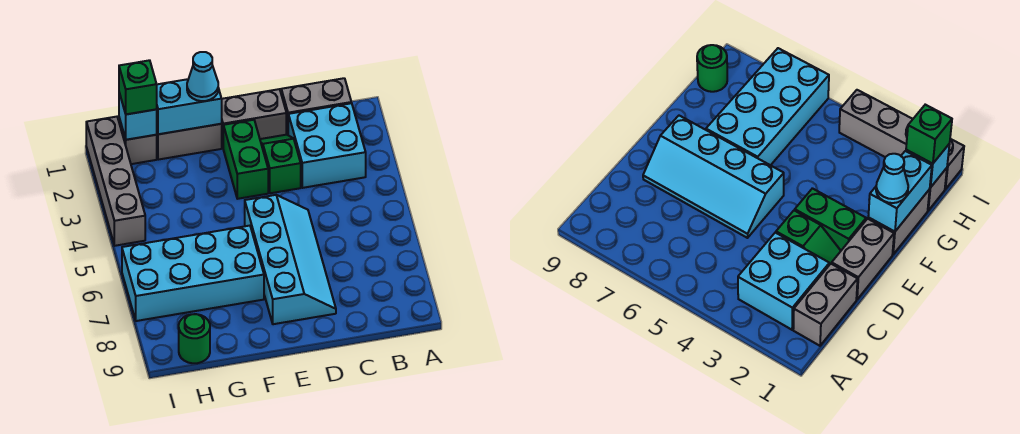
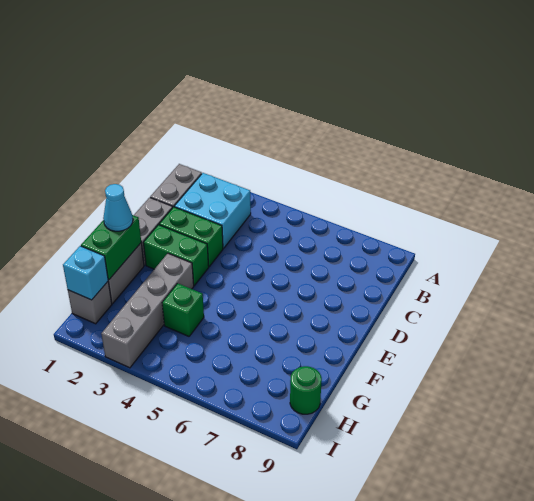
green 1x2 slope [260,135,301,193] -> green 1x2 brick [159,207,223,267]
cyan 2x4 slope [245,195,336,324] -> none
cyan 1x2 brick [156,79,222,134] -> green 1x2 brick [81,215,141,280]
cyan 2x4 brick [122,226,264,321] -> none
green 1x1 brick [119,60,157,114] -> green 1x1 brick moved to [162,283,204,336]
grey 1x4 brick [86,117,145,246] -> grey 1x4 brick turned to [101,253,194,368]

